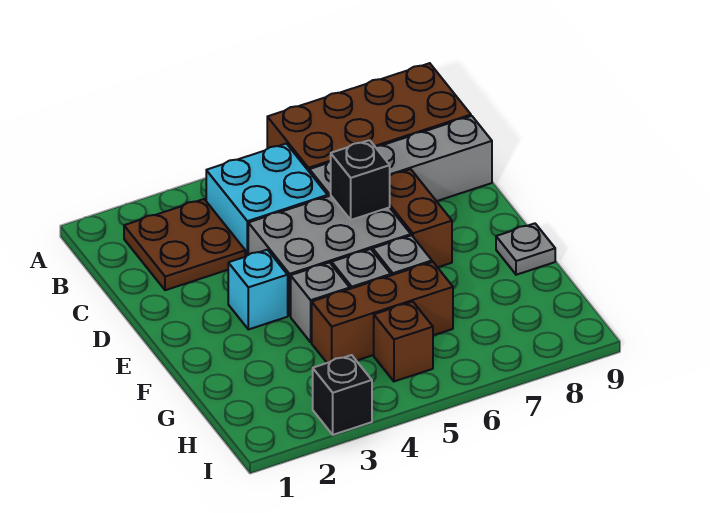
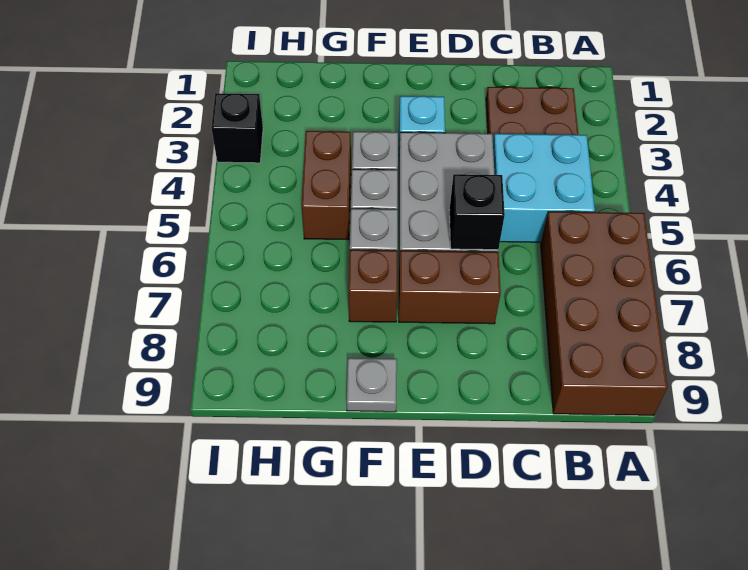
grey 1x4 brick [310,116,492,201] -> none
brown 1x3 brick [312,262,453,363] -> brown 1x2 brick [302,131,351,240]
brown 1x1 brick [374,302,433,381] -> brown 1x1 brick moved to [349,250,398,322]

